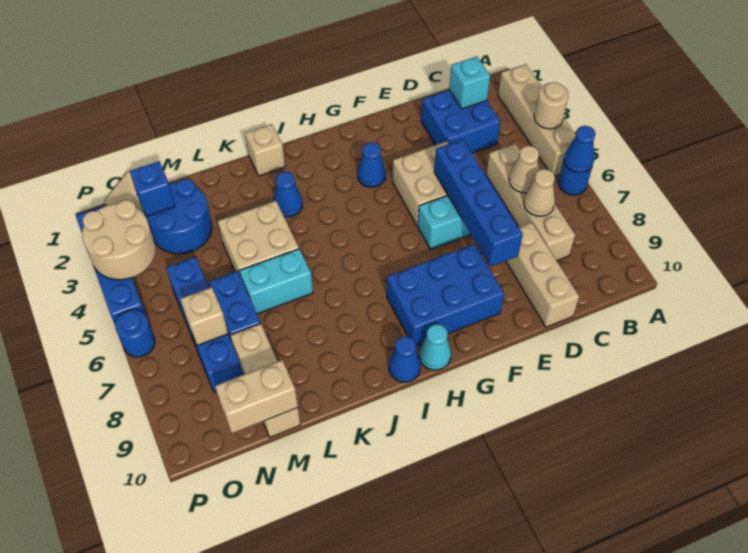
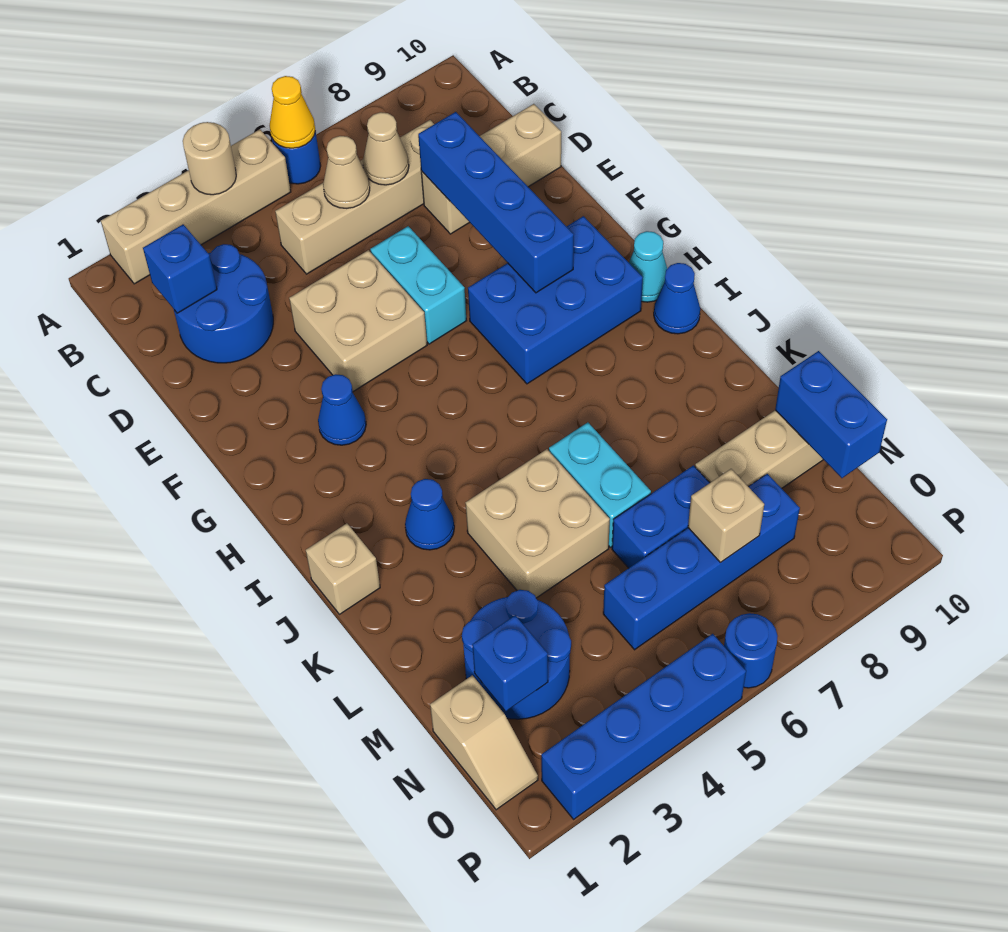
blue 1x1 cone [564,126,596,173] -> yellow 1x1 cone [270,76,315,148]
blue 2x2 brick [421,90,501,153] -> blue 2x2 round brick [174,244,273,363]
cyan 1x1 brick [449,56,490,109] -> blue 1x1 brick [143,224,217,313]
blue 1x4 brick [434,139,523,267] -> blue 1x4 brick turned to [418,112,574,293]
blue 2x3 brick [387,244,504,346] -> blue 2x3 brick turned to [468,216,643,384]
tan 1x2 brick [215,360,298,433] -> blue 1x2 brick [775,351,887,478]
tan 2x2 round brick [82,200,156,280] -> none

